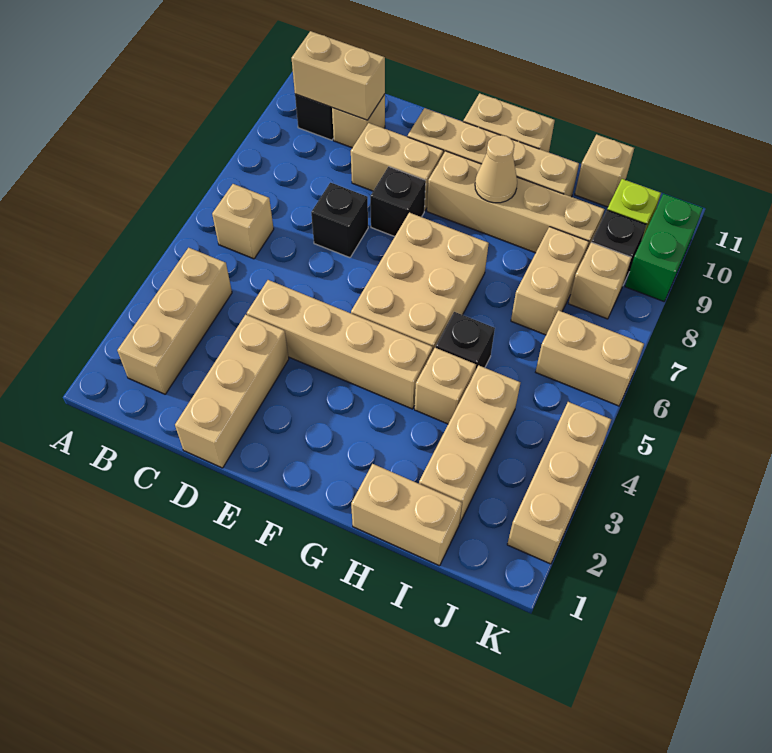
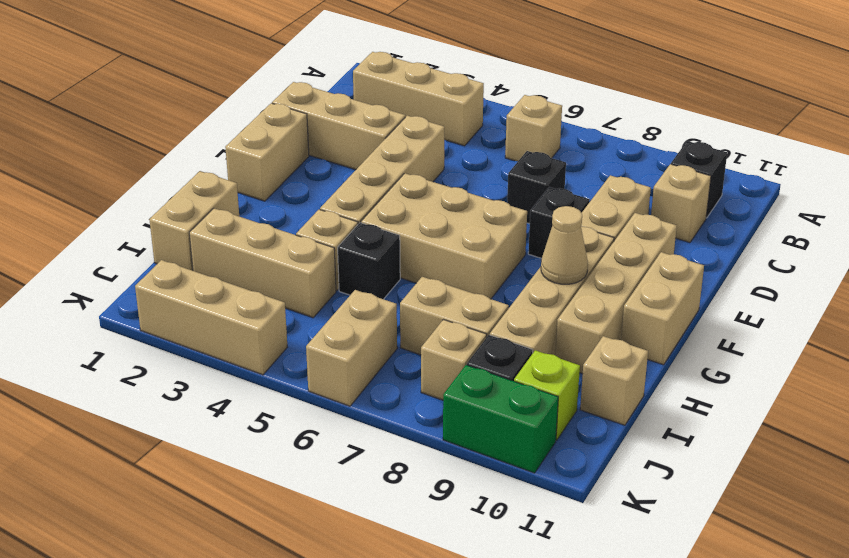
tan 1x2 brick [292,31,385,120] -> tan 1x2 brick moved to [225,103,309,201]

